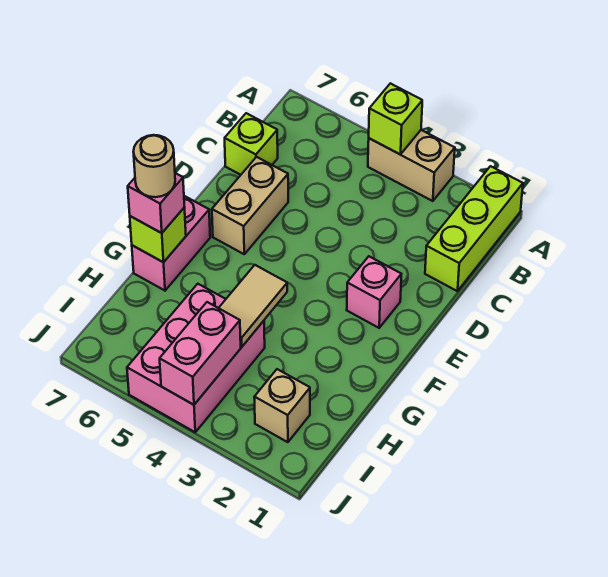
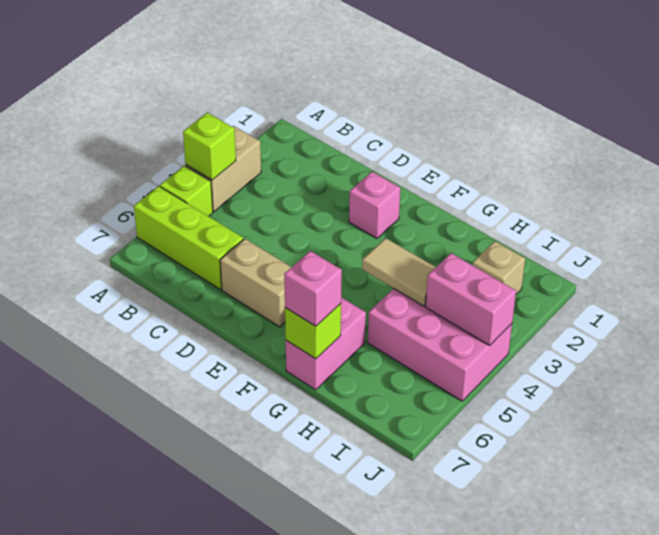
lime 1x3 brick [425,166,523,291] -> lime 1x3 brick moved to [134,186,244,290]
lime 1x1 brick [225,113,278,175] -> lime 1x1 brick moved to [160,166,213,216]
pink 1x2 brick [132,196,210,290] -> pink 1x2 brick turned to [286,297,366,390]
tan 1x1 round brick [133,135,175,197] -> none

